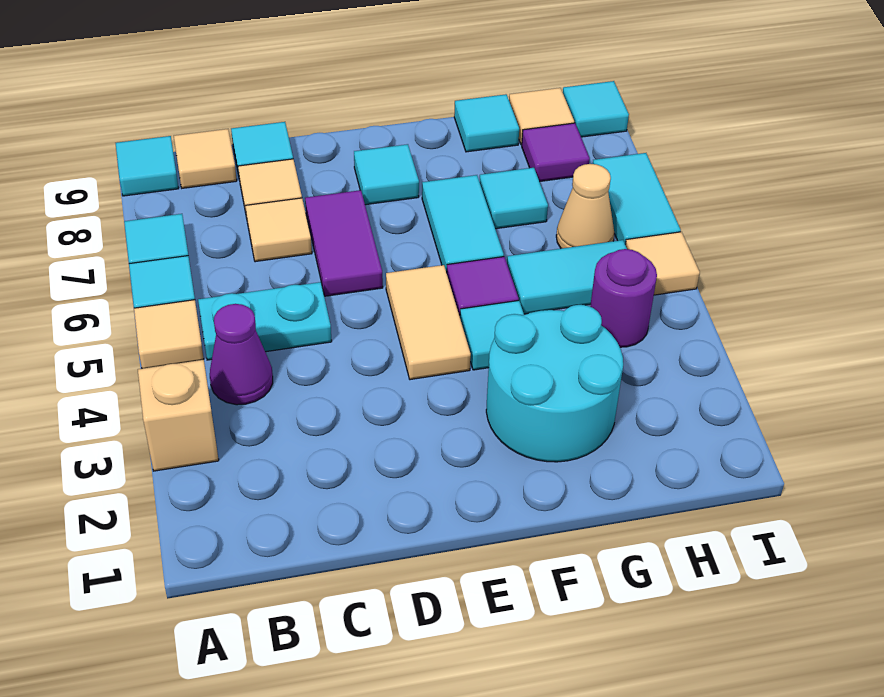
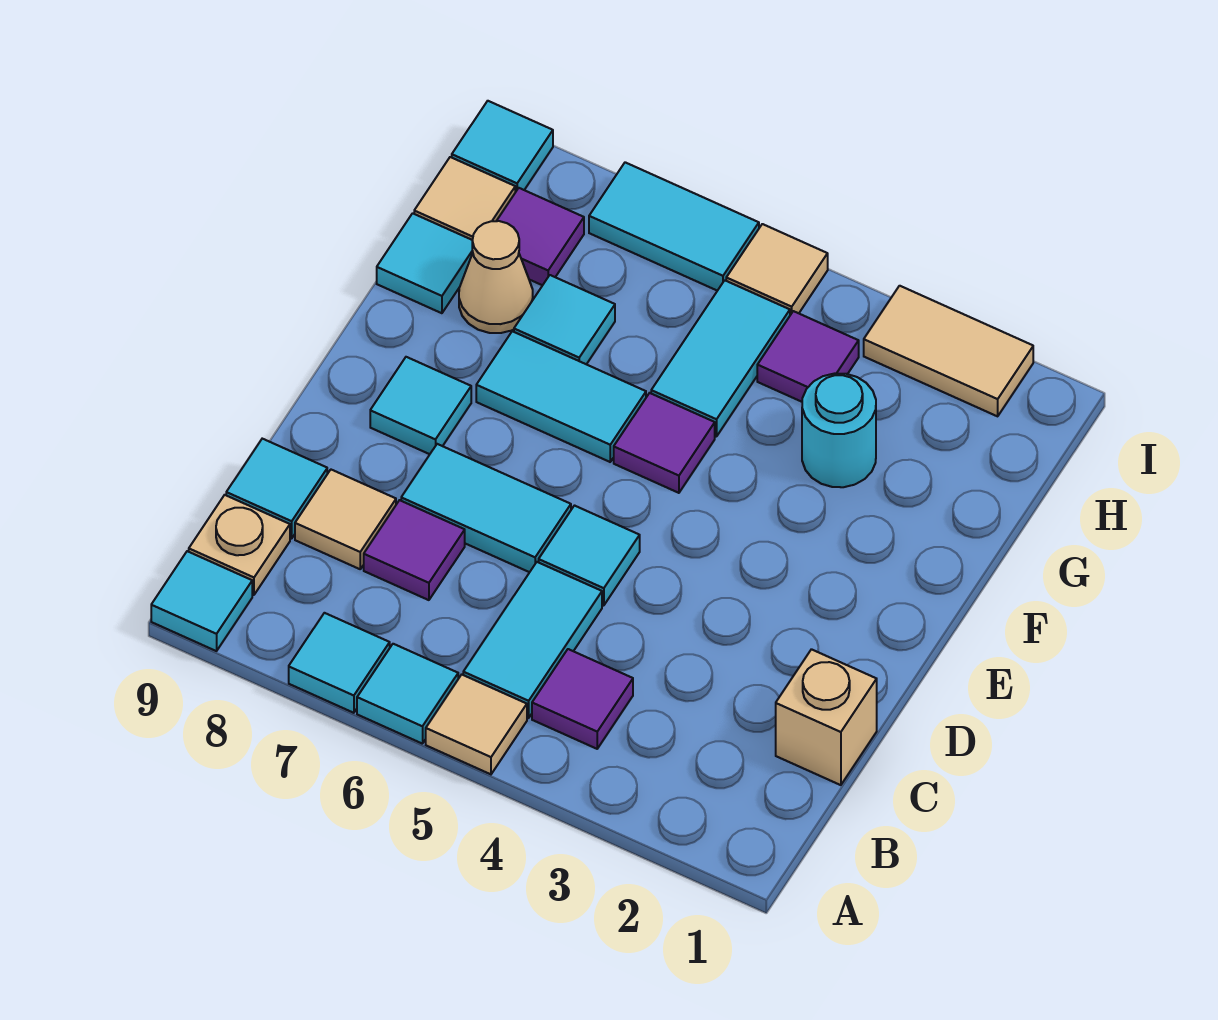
tan 1x1 brick [138,360,219,471] -> tan 1x1 brick moved to [776,649,877,785]
purple 1x1 cone [210,304,273,405] -> purple 1x1 tile [532,649,633,749]
cyan 1x2 plate [198,282,332,360] -> cyan 1x2 tile [463,562,602,718]
tan 1x1 tile [174,129,237,188] -> tan 1x1 plate [189,495,290,595]
tan 1x1 tile [245,198,312,262] -> purple 1x1 tile [364,500,465,600]
purple 1x2 tile [305,190,383,296] -> cyan 1x2 tile [401,444,571,572]
tan 1x2 tile [386,265,471,380] -> tan 1x2 tile moved to [864,286,1033,416]
cyan 2x2 round brick [486,305,623,462] -> cyan 1x1 round brick [802,373,876,487]
cyan 1x1 tile [460,301,524,370] -> cyan 1x1 tile moved to [539,506,640,606]
purple 1x1 round brick [590,249,657,347] -> purple 1x1 tile [757,311,859,402]
tan 1x1 cone [556,164,614,249] -> tan 1x1 cone moved to [459,221,533,333]

